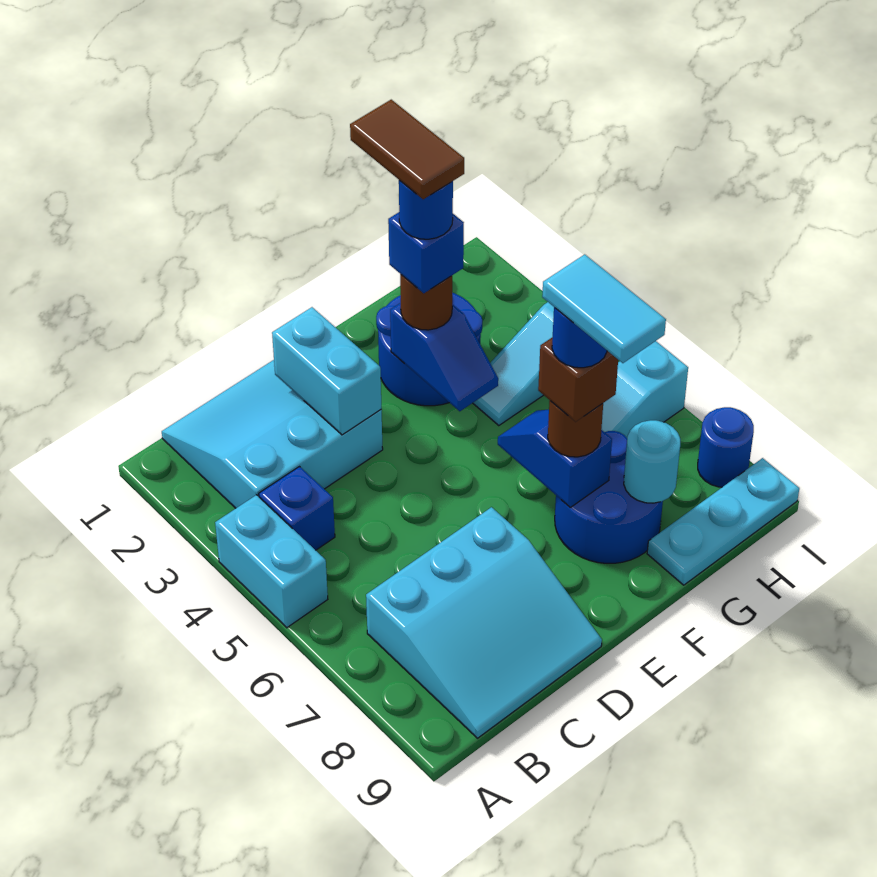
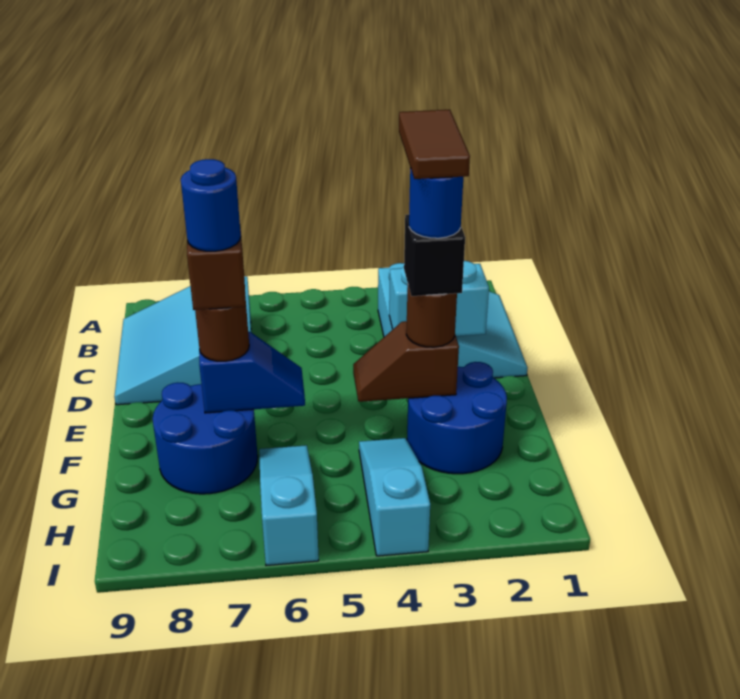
cyan 1x2 brick [215,495,328,628] -> none
blue 1x1 brick [259,467,335,550] -> none
brown 1x2 tile [350,100,464,199] -> brown 1x2 tile turned to [399,110,470,179]
blue 1x2 slope [390,303,498,411] -> brown 1x2 slope [353,321,459,402]
blue 1x1 brick [388,212,464,293] -> black 1x1 brick [404,215,465,296]
cyan 1x2 tile [542,254,666,363] -> none
cyan 1x1 round brick [624,420,680,503] -> none
cyan 1x3 plate [647,458,799,585] -> none
blue 1x1 round brick [698,407,754,487] -> none

